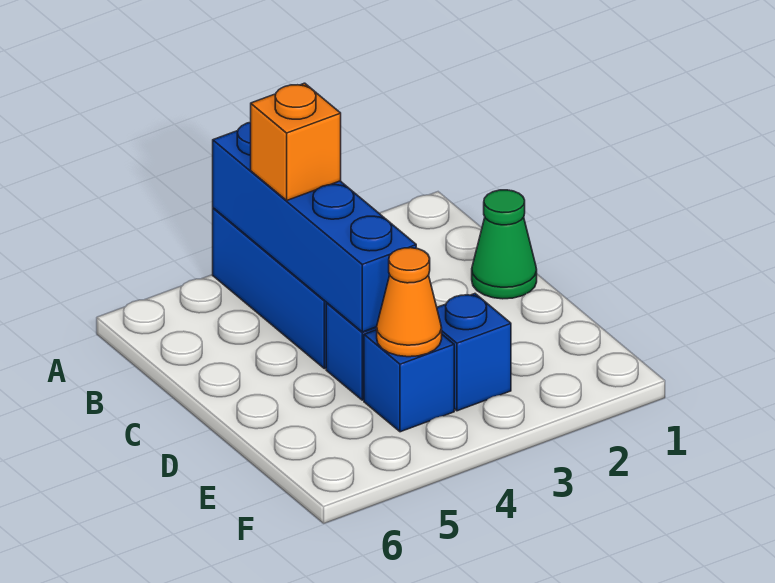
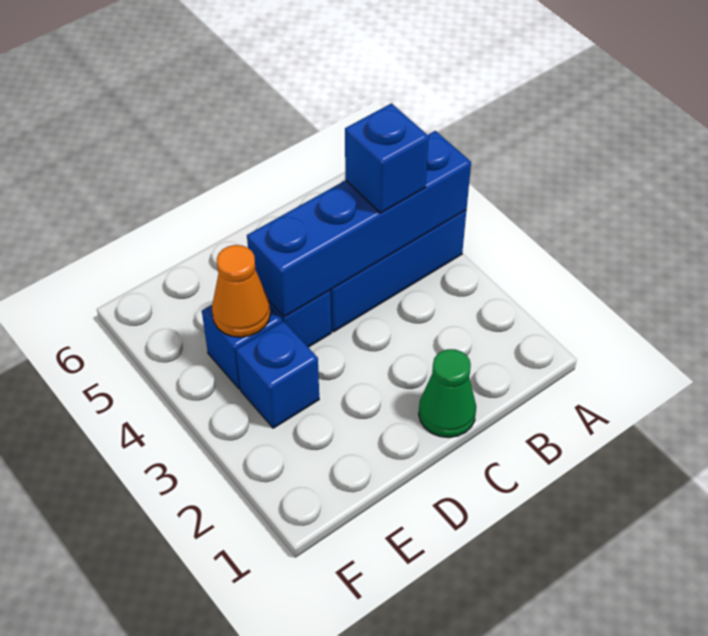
orange 1x1 brick [251,83,341,200] -> blue 1x1 brick [345,103,429,213]

